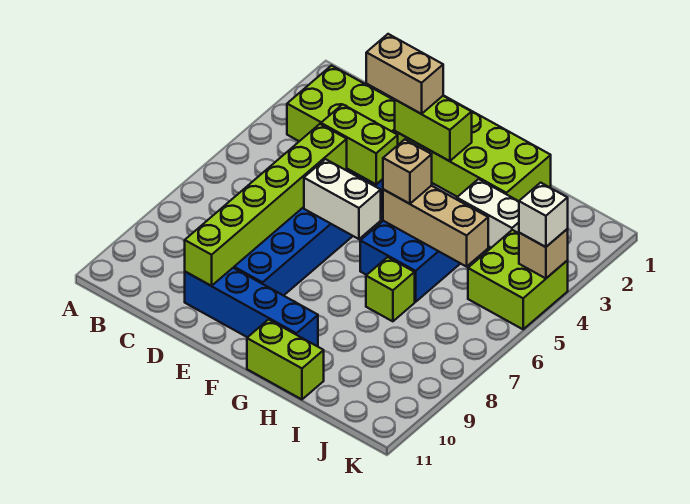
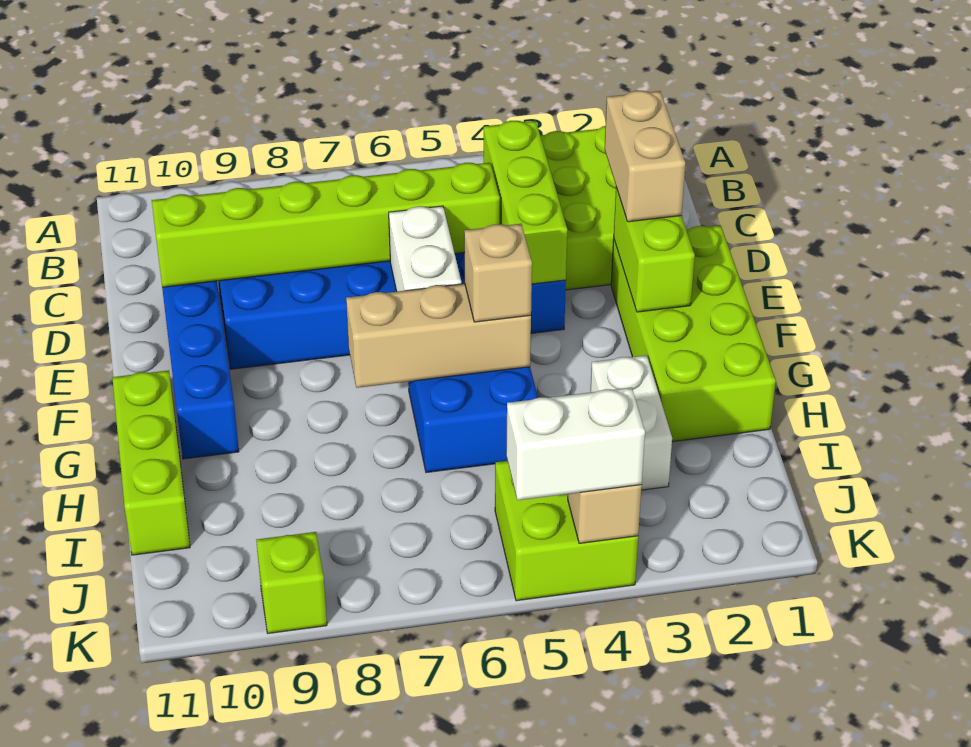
lime 1x2 brick [321,104,398,184] -> lime 1x3 brick [484,121,567,284]
tan 1x3 brick [383,186,488,267] -> tan 1x3 brick turned to [346,284,531,388]
lime 1x2 brick [247,320,324,399] -> lime 1x3 brick [112,370,190,555]
lime 1x1 brick [366,257,415,321] -> lime 1x1 brick moved to [256,532,327,633]
white 1x1 brick [519,183,568,247] -> white 1x2 brick [506,387,645,500]

